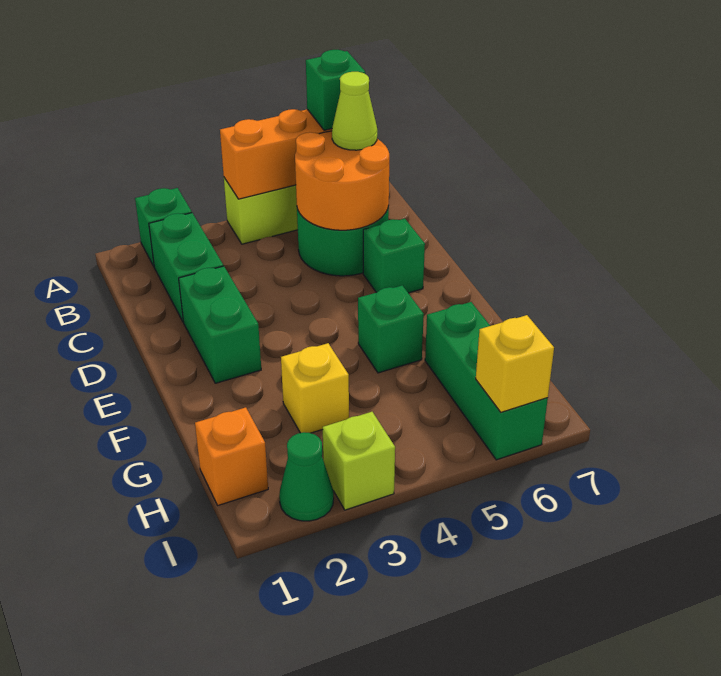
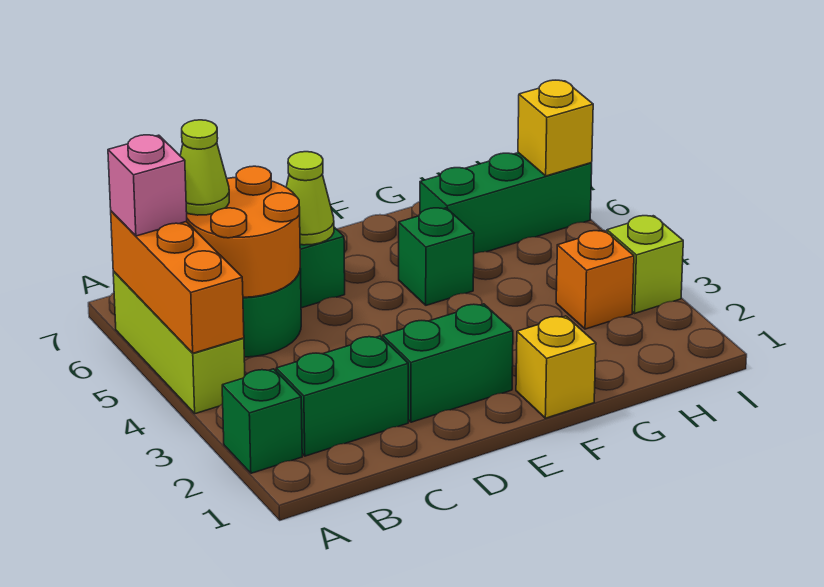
green 1x1 brick [306,50,365,130] -> pink 1x1 brick [108,135,187,236]
none -> lime 1x1 cone [286,152,334,245]
yellow 1x1 brick [281,343,349,433] -> yellow 1x1 brick moved to [516,316,596,418]
orange 1x1 brick [195,407,268,505] -> orange 1x1 brick moved to [556,231,634,329]
green 1x1 cone [279,432,334,521] -> none

